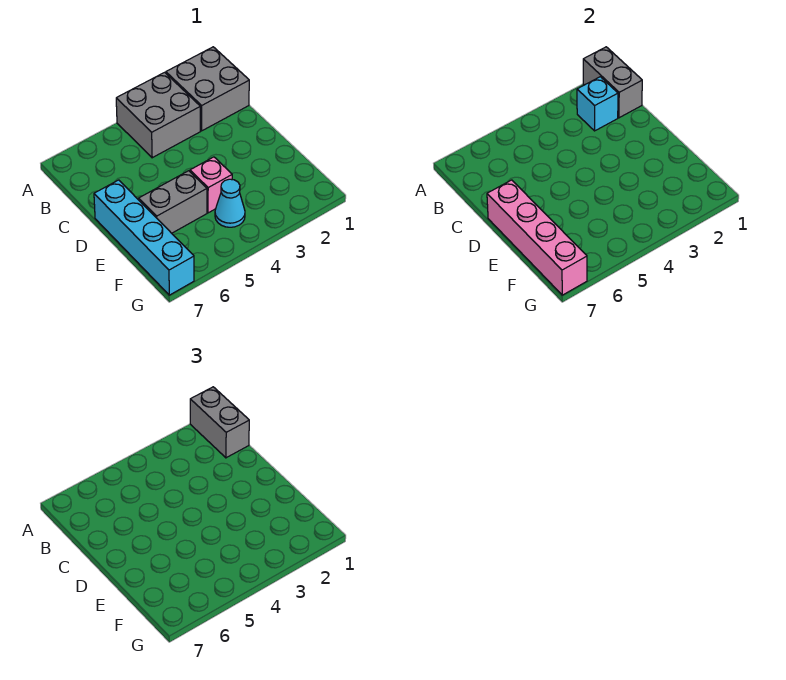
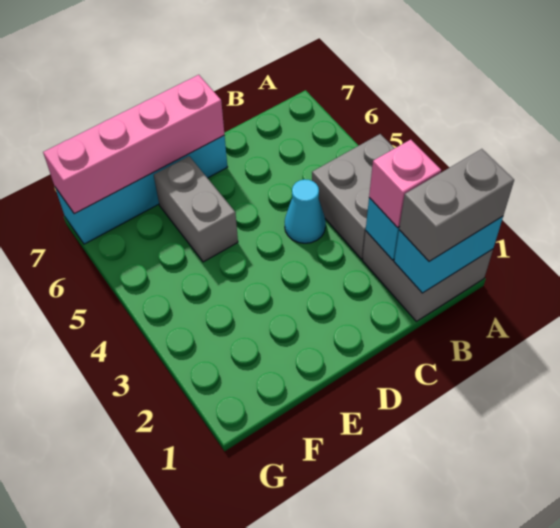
grey 1x2 brick [583,47,642,118] -> cyan 1x2 brick [394,216,503,293]
pink 1x1 brick [190,157,232,213] -> pink 1x1 brick moved to [369,140,441,228]
cyan 1x1 cone [215,179,245,227] -> cyan 1x1 cone moved to [285,179,326,243]

